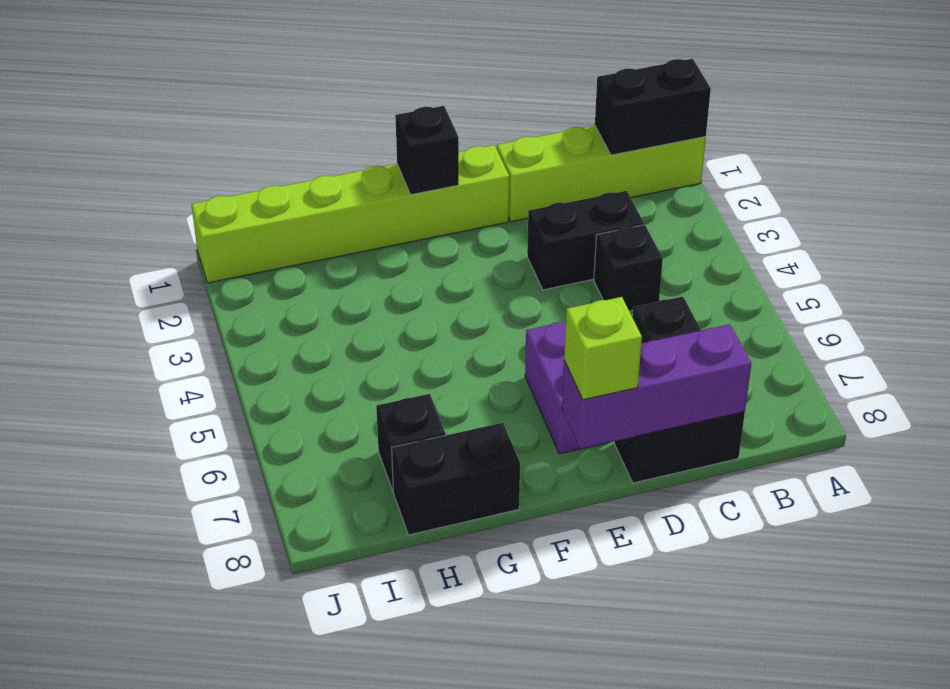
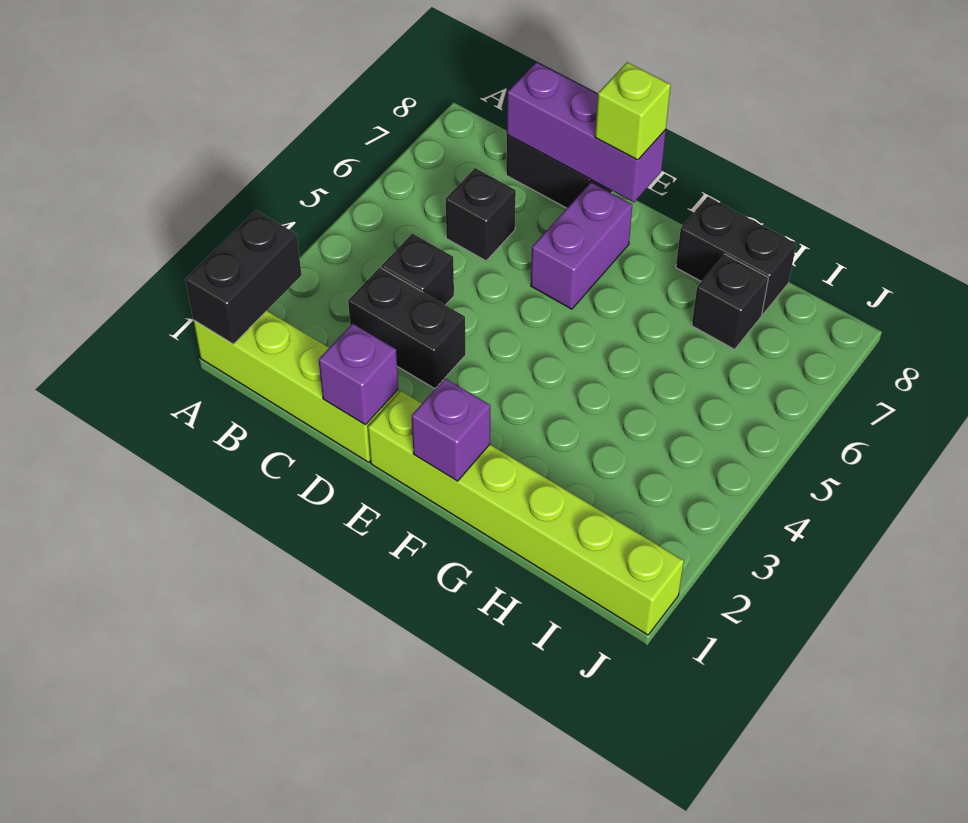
black 1x2 brick [595,59,711,155] -> black 1x2 brick turned to [185,210,301,344]
none -> purple 1x1 brick [319,324,398,425]
black 1x1 brick [395,106,459,195] -> purple 1x1 brick [412,378,490,481]

